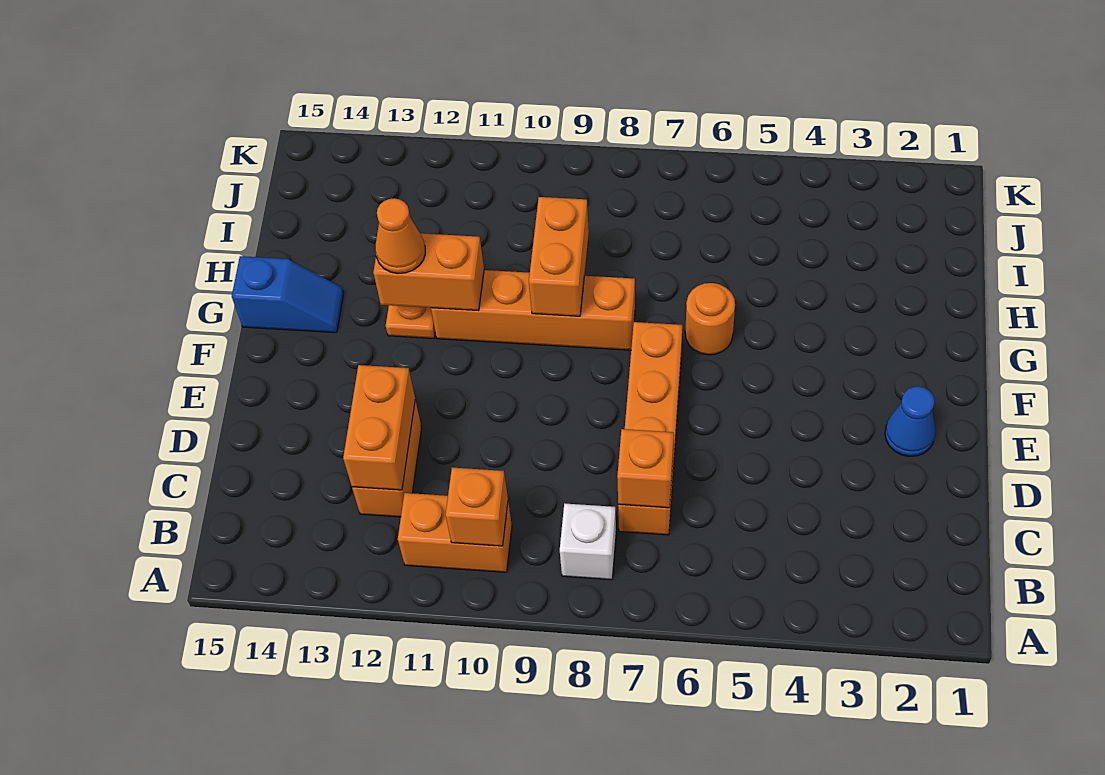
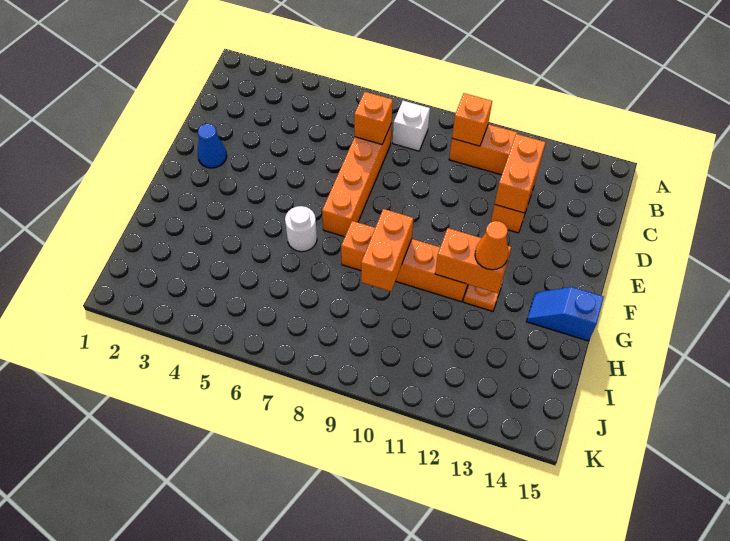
orange 1x1 round brick [685,283,735,355] -> white 1x1 round brick [285,206,317,252]

